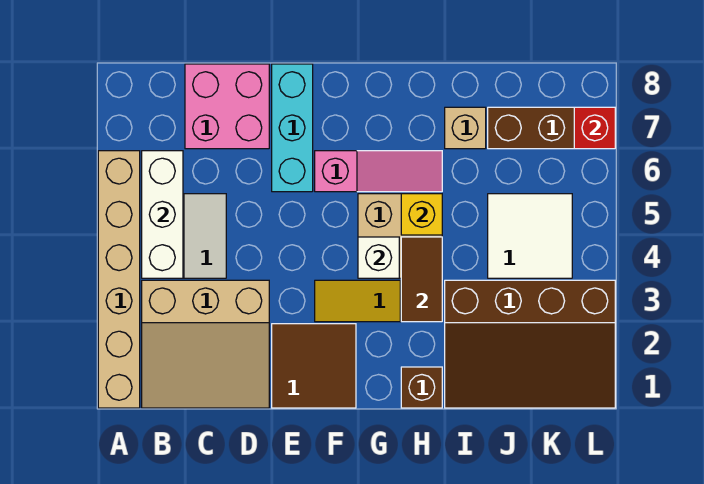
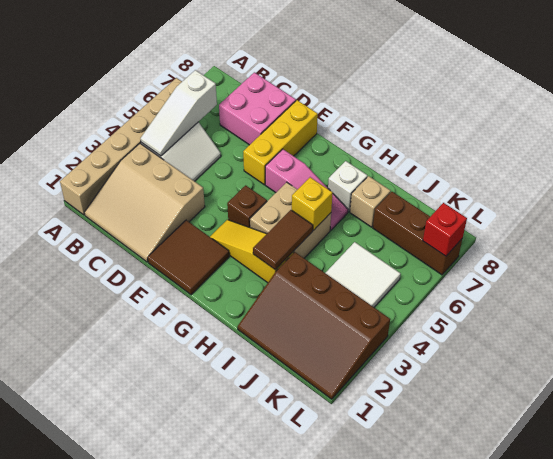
white 1x3 brick [142,151,183,278] -> white 1x3 slope [140,70,217,156]
cyan 1x3 brick [272,64,313,192] -> yellow 1x3 brick [243,100,318,185]
white 1x1 brick [358,237,399,278] -> white 1x1 brick moved to [328,161,367,212]
brown 1x1 brick [401,367,442,408] -> brown 1x1 brick moved to [227,185,267,227]

